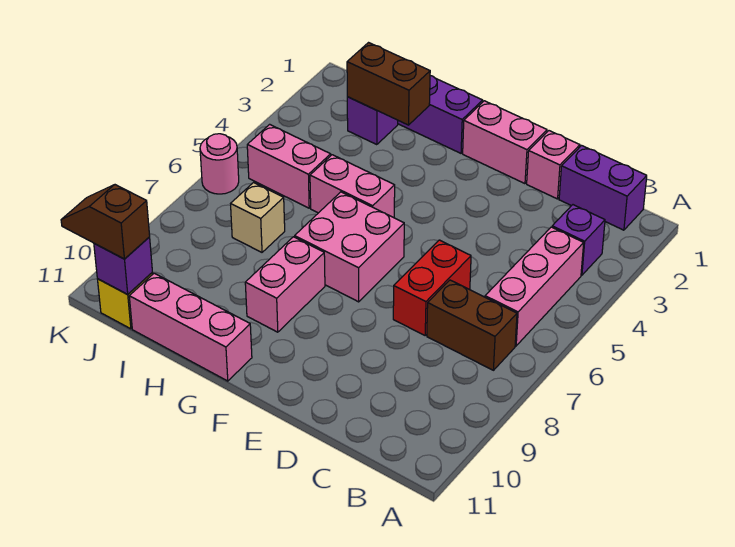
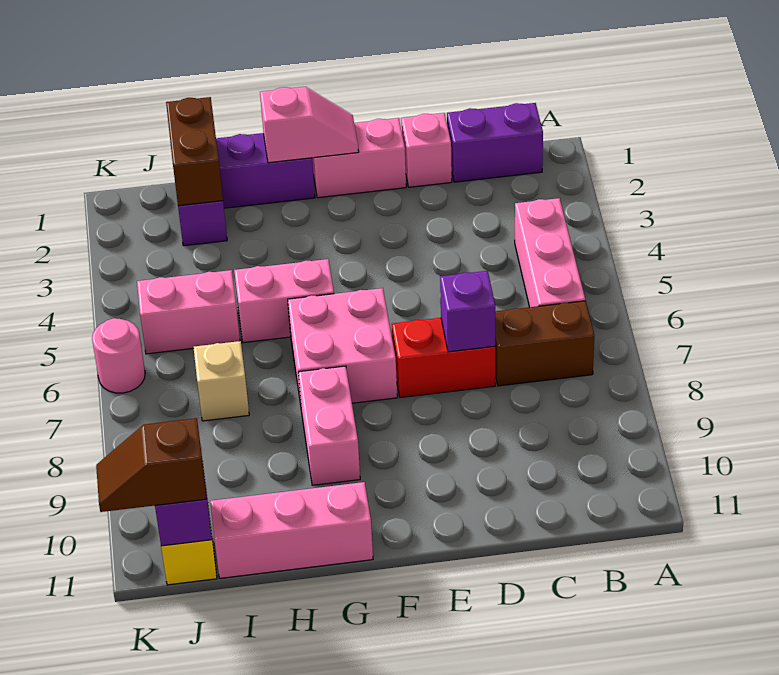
purple 1x1 brick [552,205,605,275] -> purple 1x1 brick moved to [440,271,495,352]
red 1x2 brick [393,240,471,335] -> red 1x2 brick turned to [392,318,495,398]
none -> pink 1x2 slope [260,87,359,163]
brown 1x2 brick [347,43,430,125] -> brown 1x2 brick turned to [166,97,223,206]

